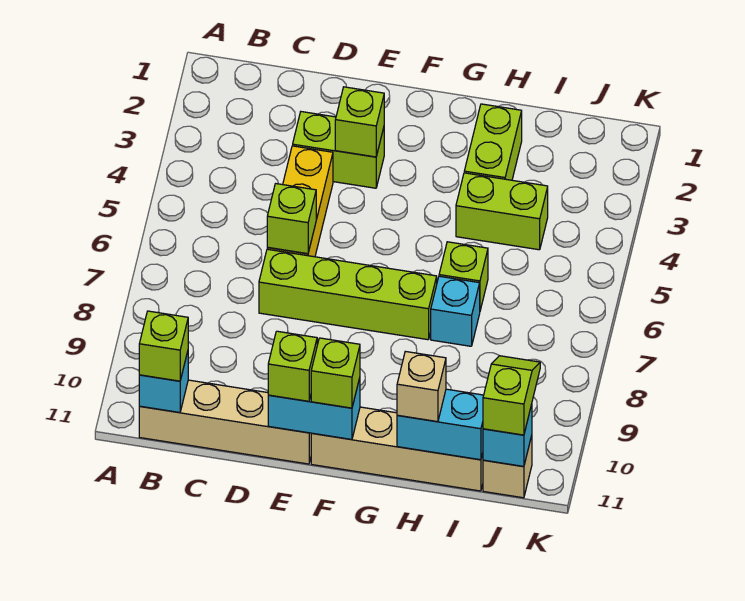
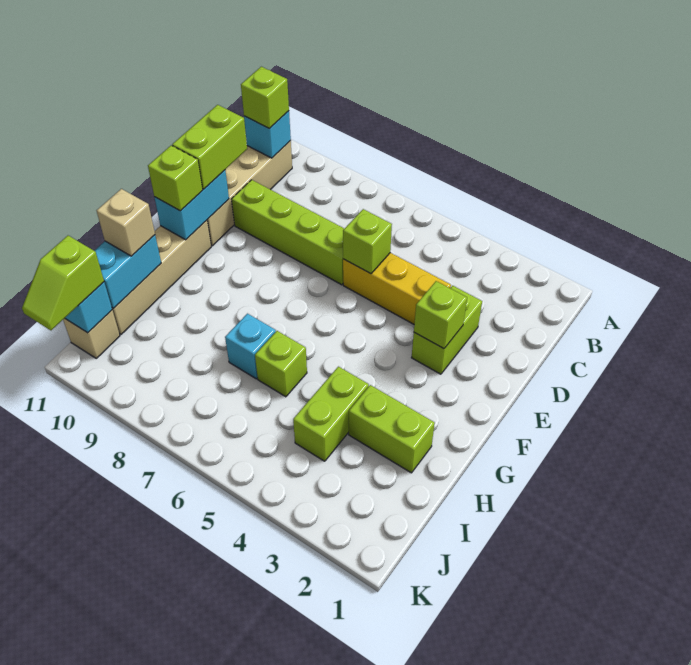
lime 1x4 brick [259,249,437,340] -> lime 1x4 brick turned to [232,180,344,285]
lime 1x1 brick [268,331,317,401] -> lime 1x2 brick [172,105,247,189]
lime 1x2 slope [483,356,540,435] -> lime 1x2 slope turned to [22,236,104,330]

